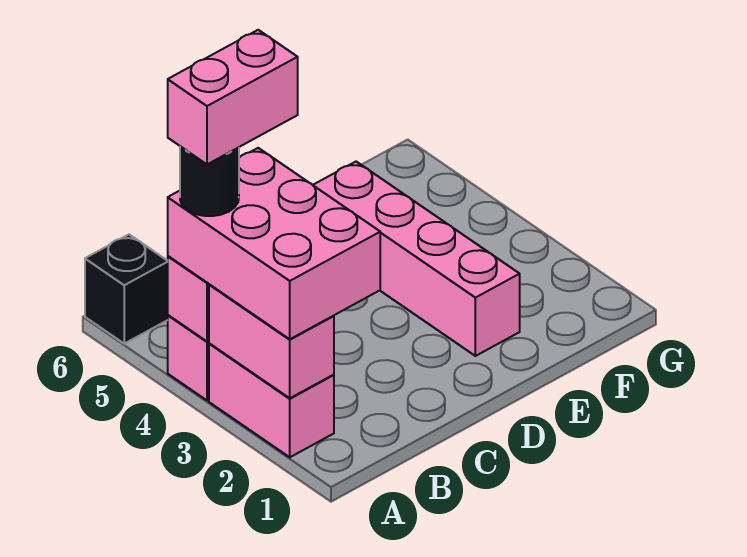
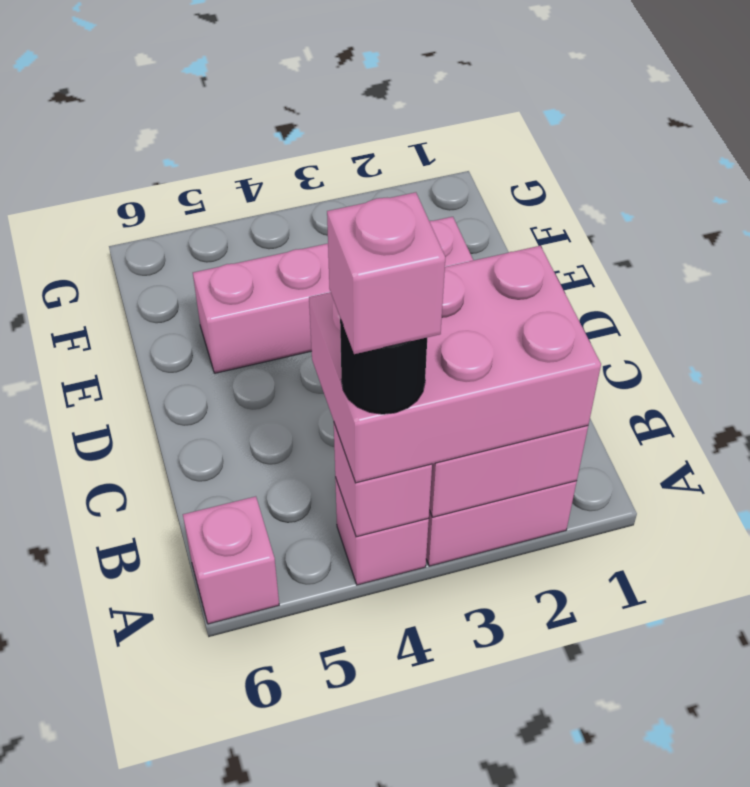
pink 1x2 brick [168,30,298,164] -> pink 1x1 brick [327,192,445,354]
black 1x1 brick [85,235,168,344] -> pink 1x1 brick [183,496,279,624]

